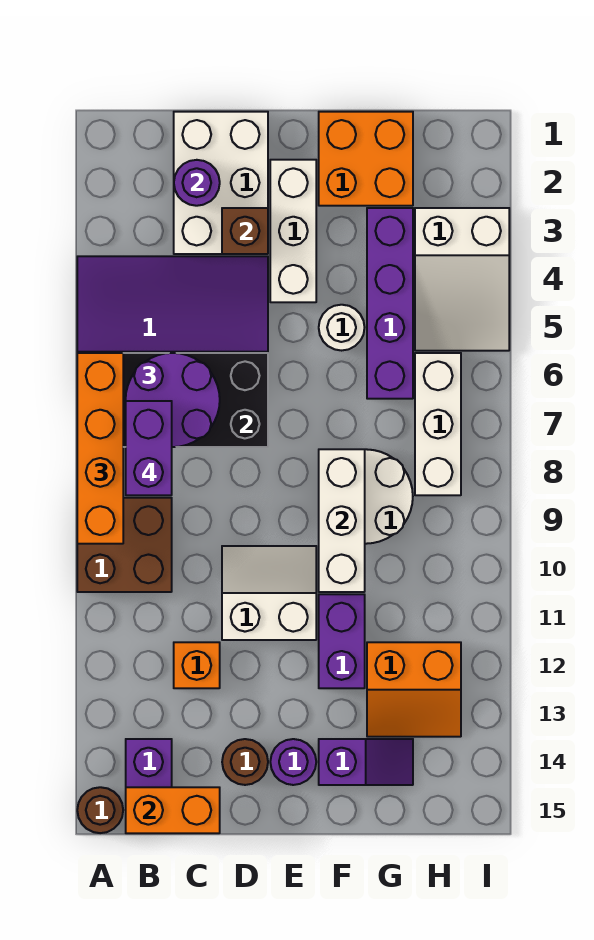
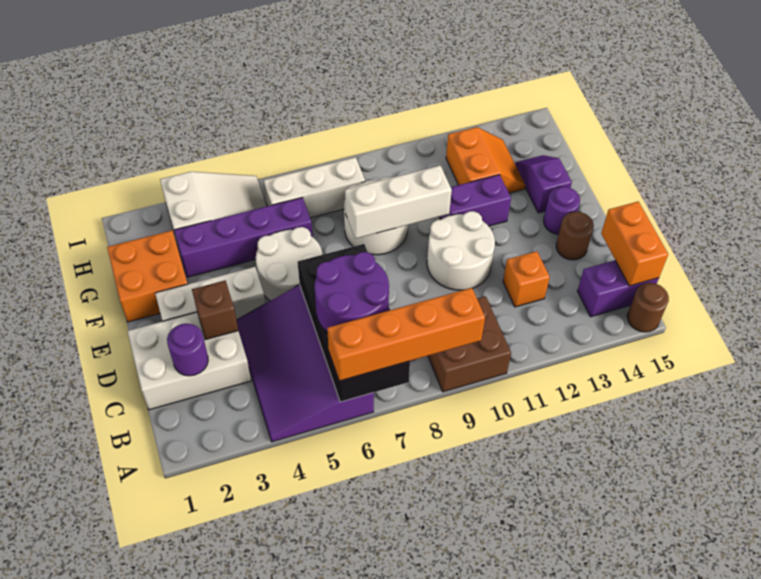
purple 1x2 brick [126,401,172,495] -> none
white 2x2 slope [222,546,316,640] -> white 2x2 round brick [427,211,495,290]
white 1x1 round brick [319,305,365,351] -> white 2x2 round brick [256,227,323,301]

